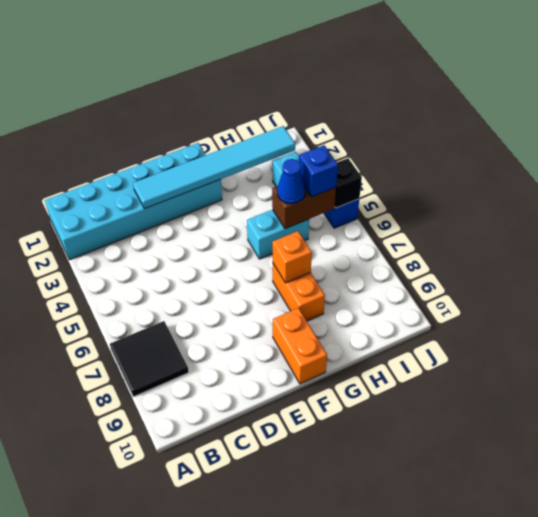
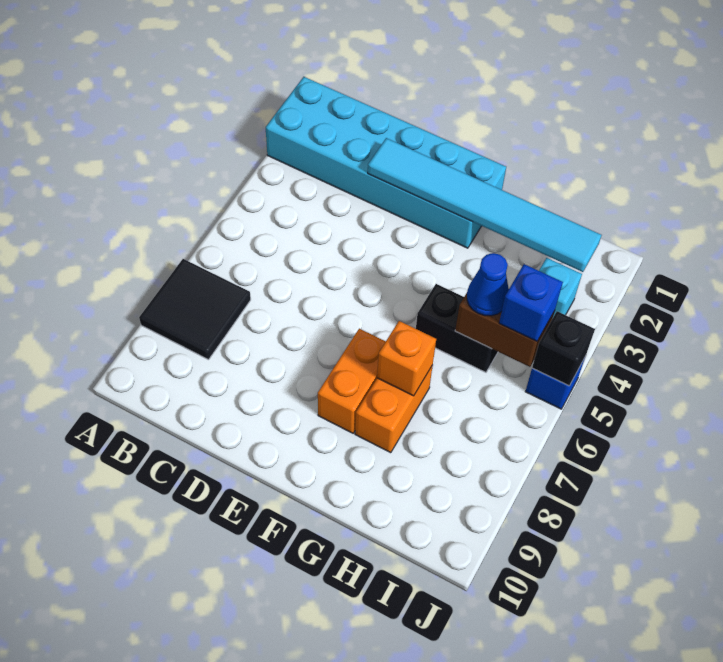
orange 1x2 brick [273,308,327,384] -> orange 1x2 brick moved to [318,329,386,433]
cyan 1x2 brick [247,210,309,259] -> black 1x2 brick [416,284,498,372]

